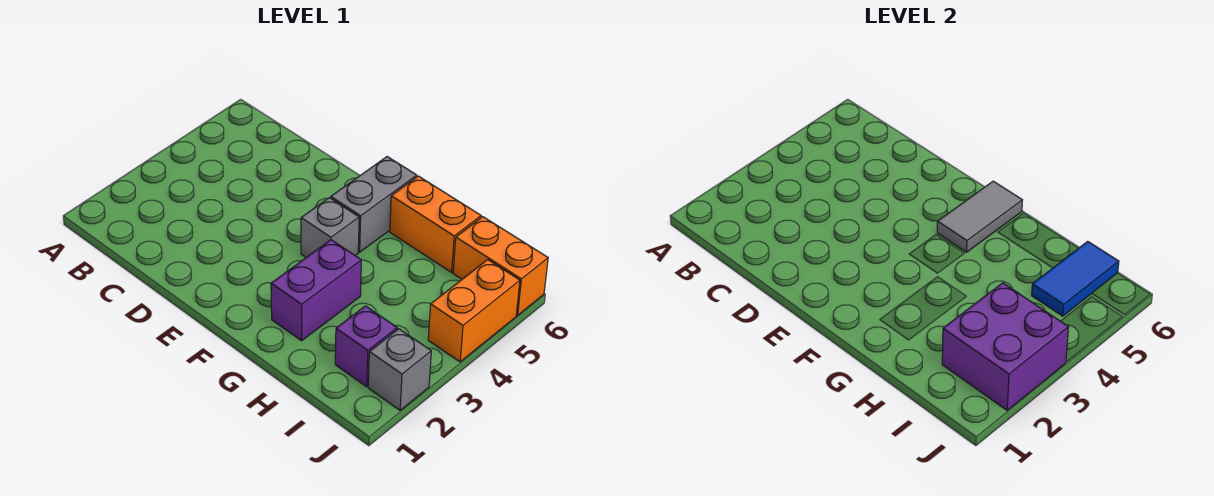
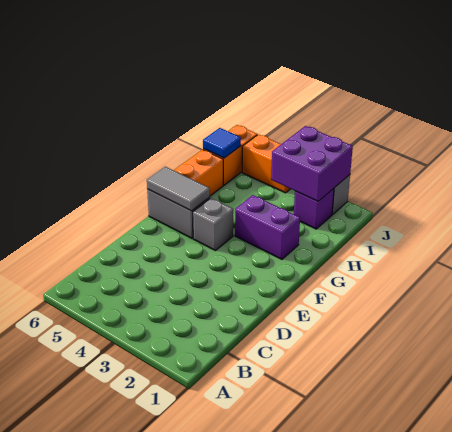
blue 1x2 tile [1032,241,1119,316] -> blue 1x1 tile [203,128,241,158]

